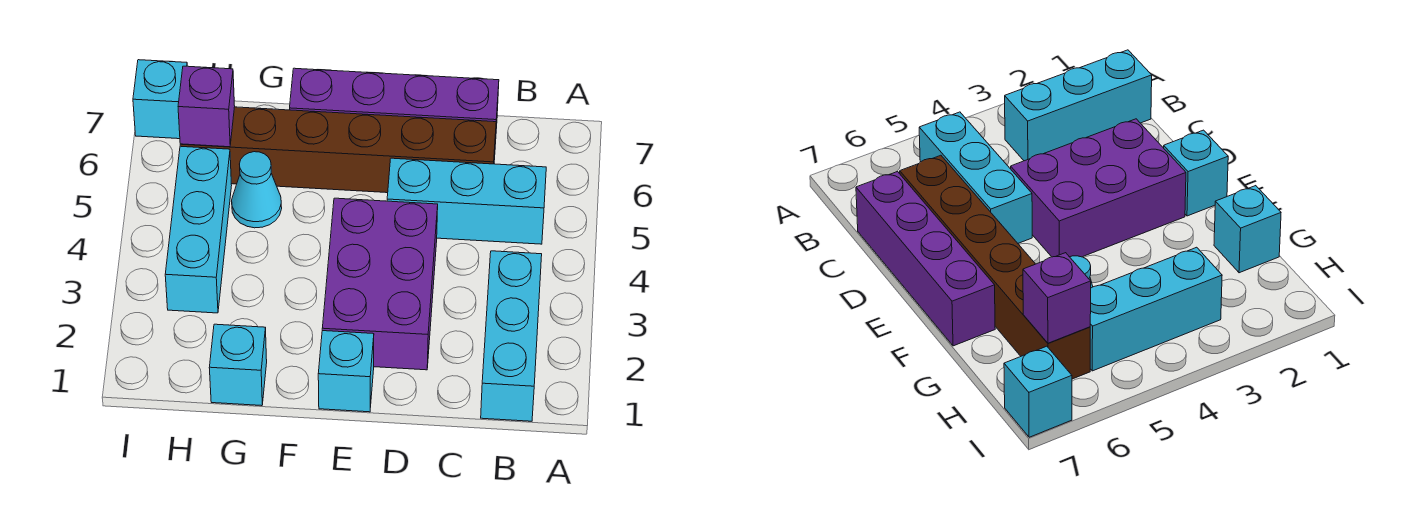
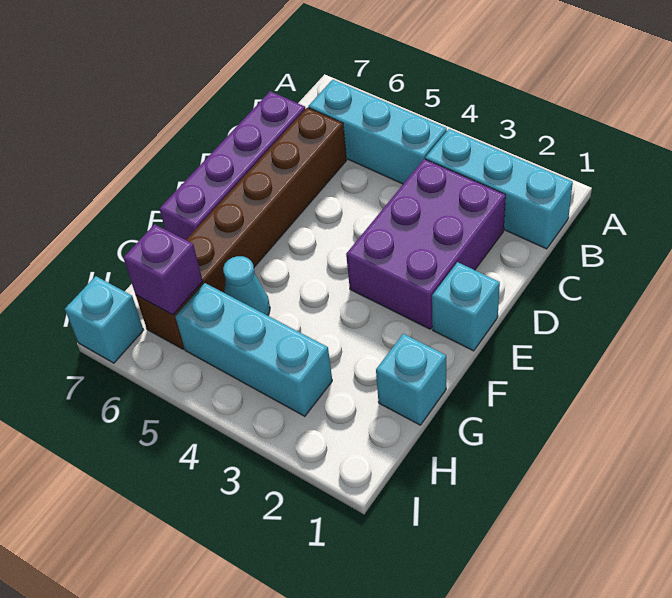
cyan 1x3 brick [387,158,546,244] -> cyan 1x3 brick turned to [308,80,447,184]
purple 2x3 brick [322,198,438,370] -> purple 2x3 brick turned to [346,159,506,329]

